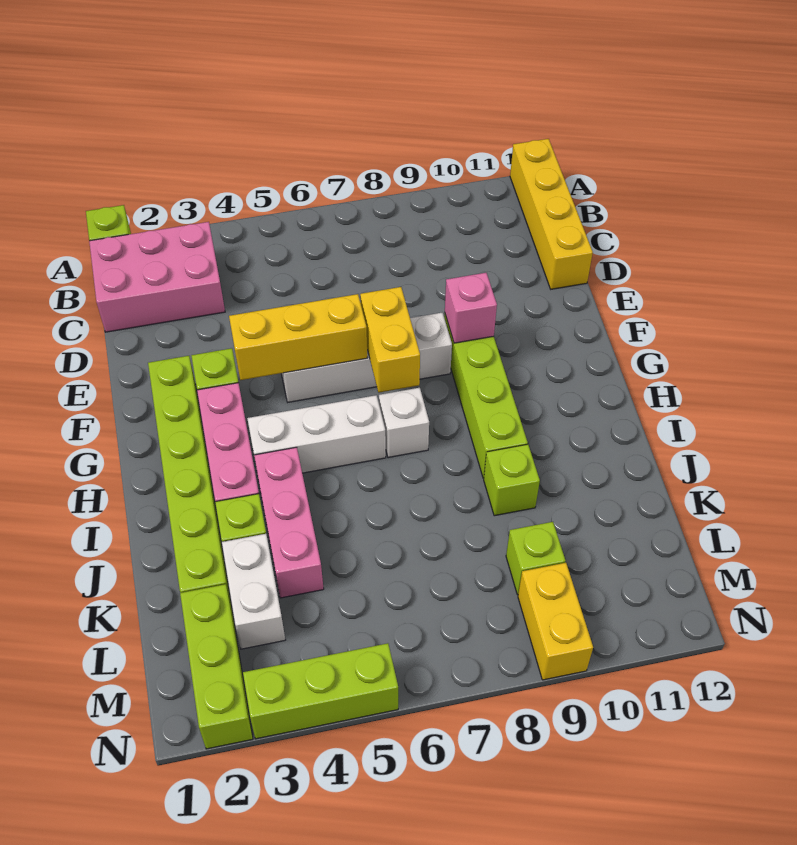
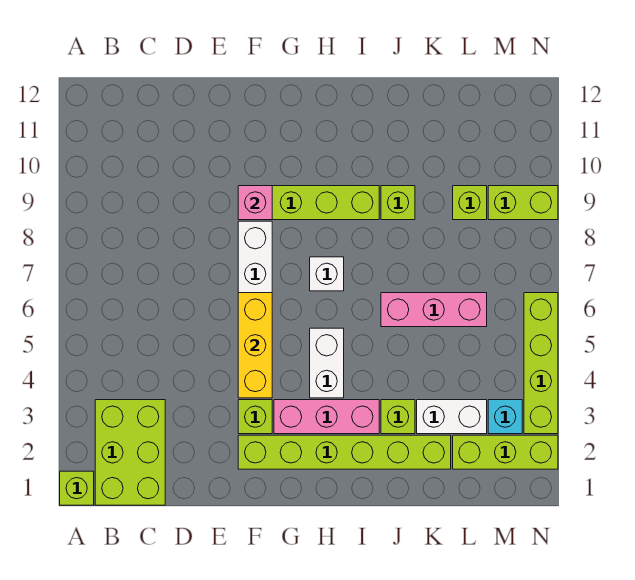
yellow 1x4 brick [510,139,593,289] -> none
pink 2x3 brick [89,222,225,332] -> lime 2x3 brick [95,400,165,505]
yellow 1x2 brick [360,287,420,393] -> none
white 1x3 brick [247,395,386,473] -> white 1x2 brick [310,328,344,398]
pink 1x3 brick [254,447,324,598] -> pink 1x3 brick moved to [381,293,487,327]
none -> cyan 1x1 brick [488,400,522,434]
yellow 1x2 brick [518,563,593,680] -> lime 1x2 brick [488,186,558,220]
lime 1x3 brick [243,643,398,739] -> lime 1x4 brick [524,293,558,434]

